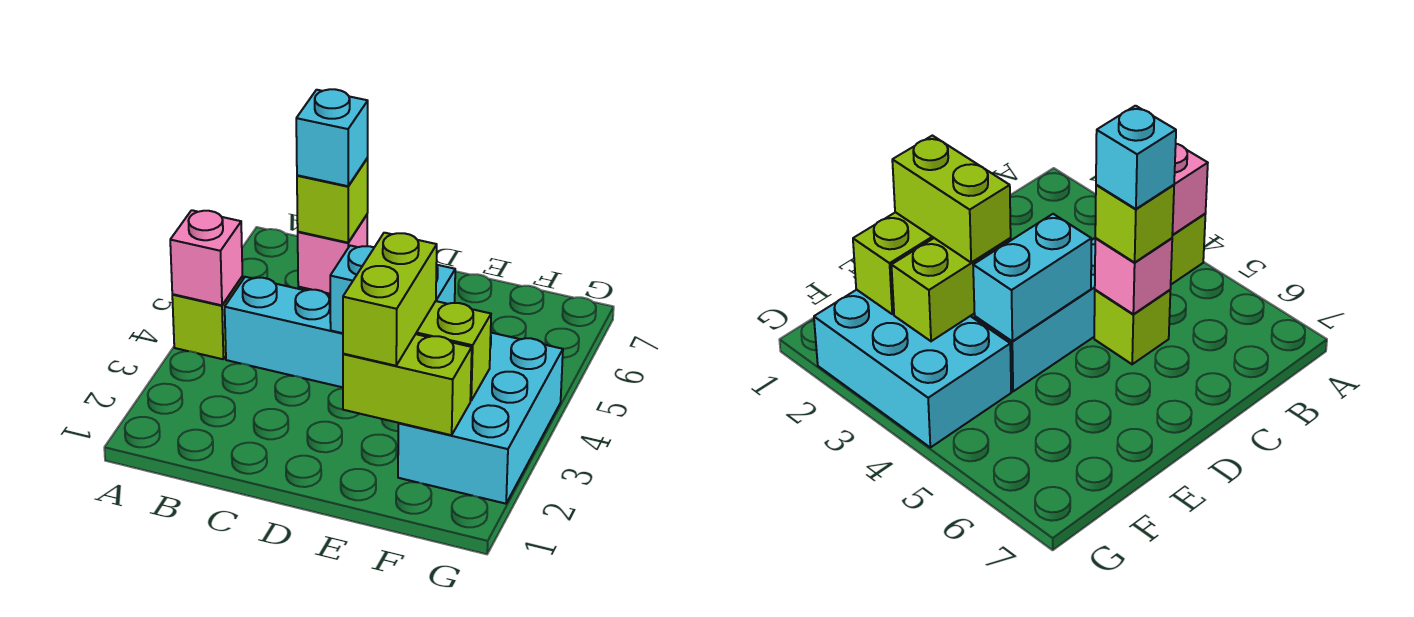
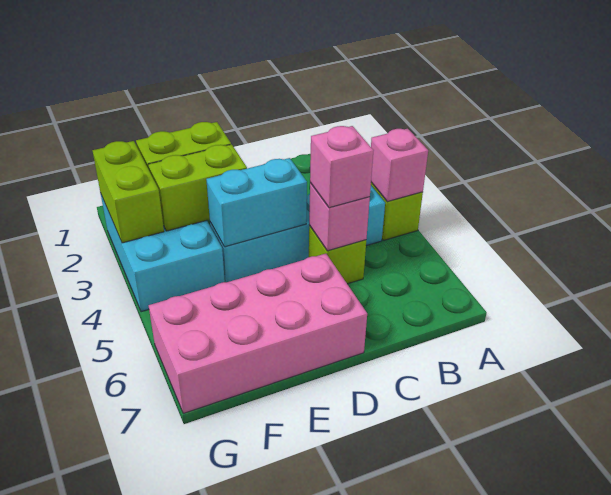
lime 1x1 brick [297,158,368,243] -> pink 1x1 brick [310,126,374,208]
cyan 1x1 brick [296,89,368,186] -> none
none -> pink 2x4 brick [149,254,367,413]
lime 1x2 brick [343,233,437,366] -> lime 1x2 brick moved to [92,141,164,243]

